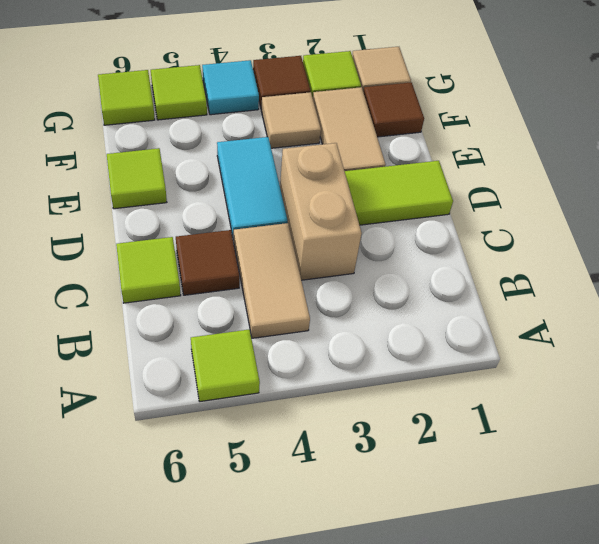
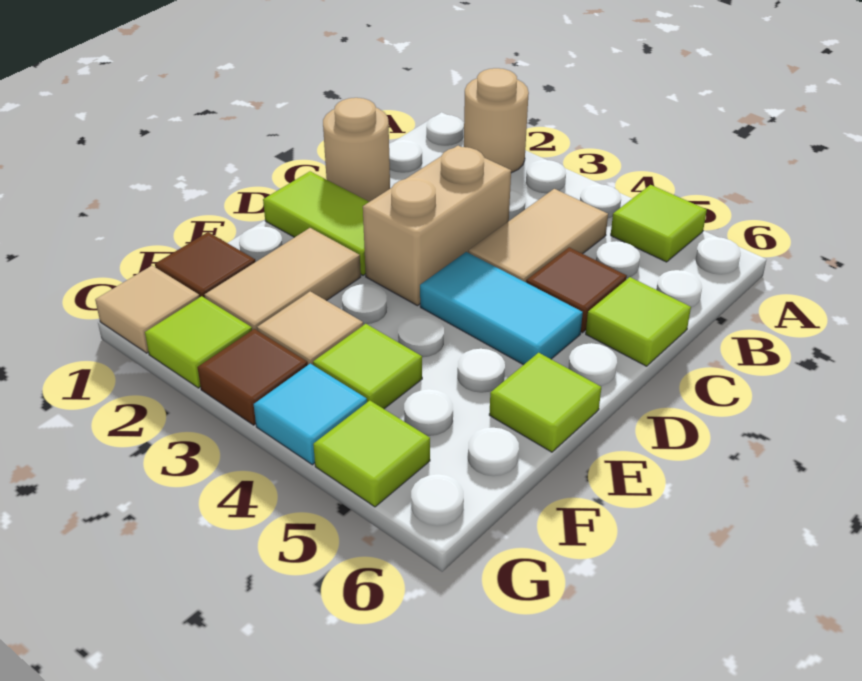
none -> tan 1x1 round brick [464,68,529,173]
none -> tan 1x1 round brick [323,98,390,202]
cyan 1x2 tile [217,137,288,240] -> cyan 1x2 tile turned to [420,252,583,365]
lime 1x1 tile [98,70,155,125] -> lime 1x1 tile moved to [313,324,422,409]

